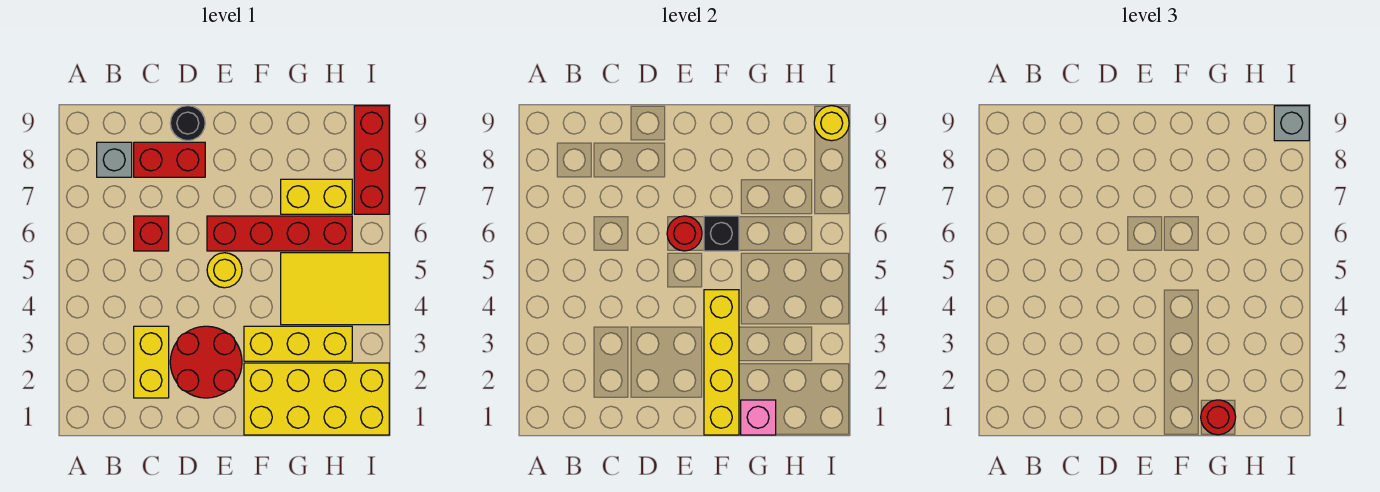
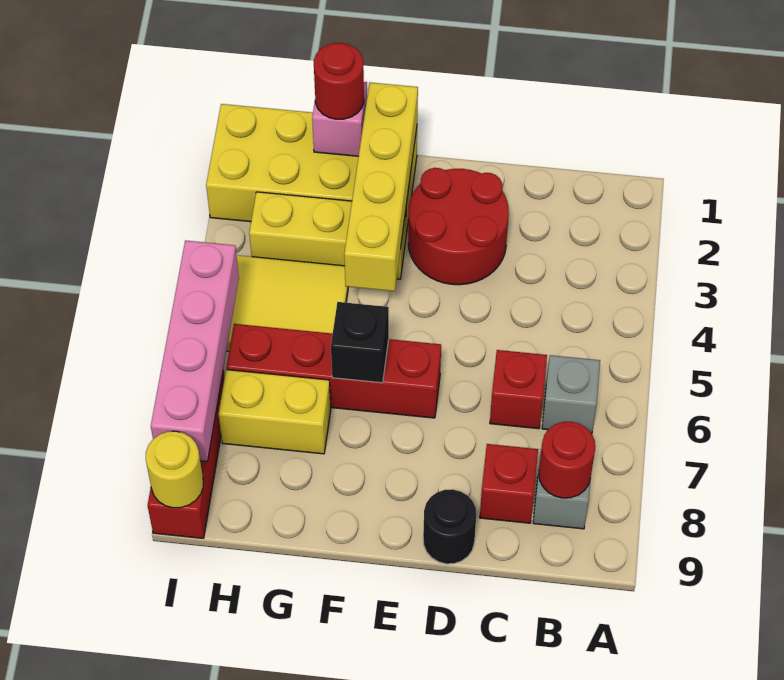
yellow 1x2 brick [134,326,169,398] -> none
red 1x2 brick [134,142,205,177] -> red 1x1 brick [480,444,538,523]
yellow 1x1 round brick [207,253,242,288] -> none
red 1x1 round brick [667,216,702,251] -> red 1x1 round brick moved to [539,422,595,498]
none -> pink 1x4 brick [151,240,239,462]
grey 1x1 brick [1274,106,1309,141] -> grey 1x1 brick moved to [542,355,600,433]

